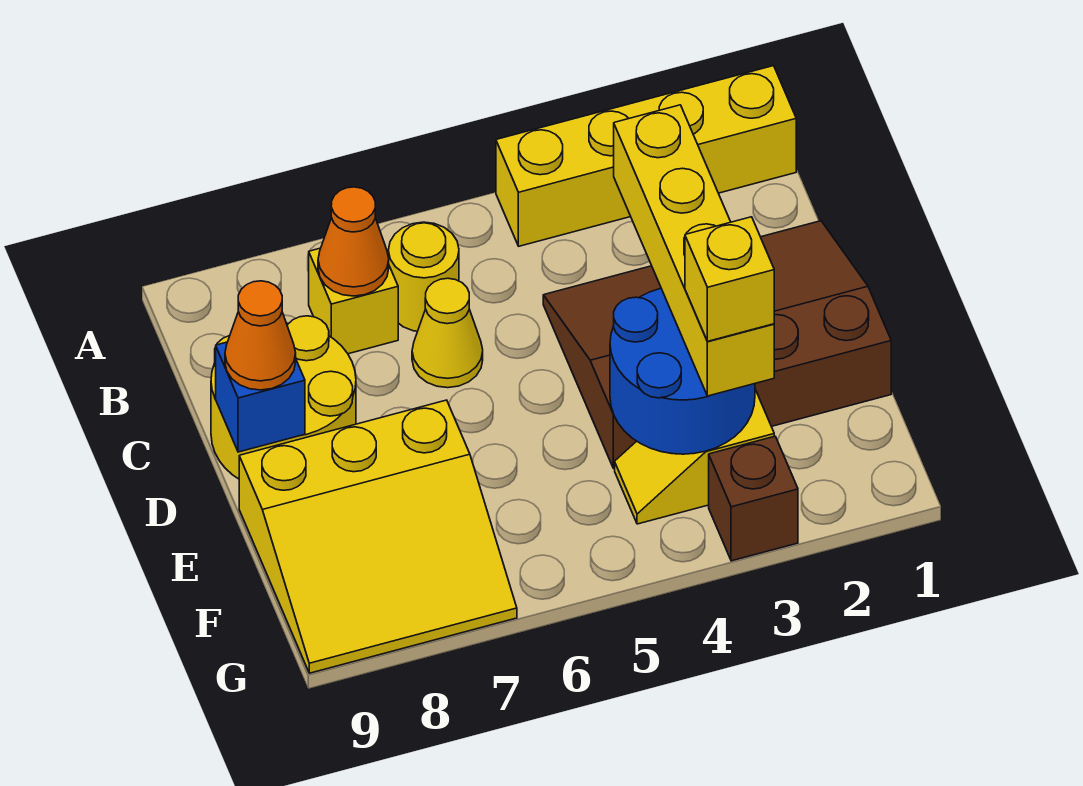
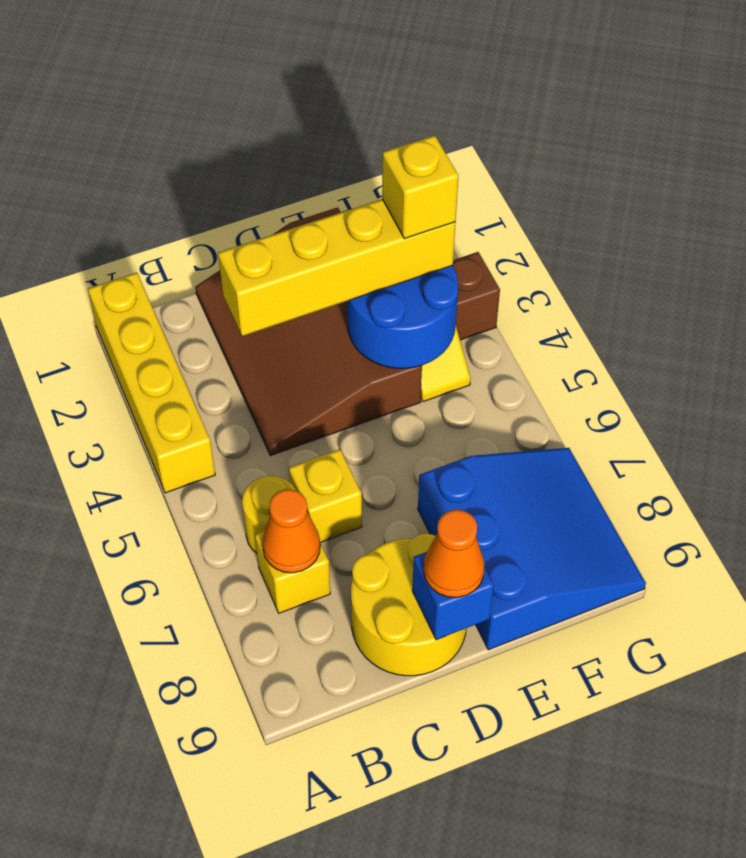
yellow 1x1 cone [412,278,483,388] -> yellow 1x1 brick [289,449,362,543]
yellow 3x3 slope [239,400,517,673] -> blue 3x3 slope [418,448,646,650]

